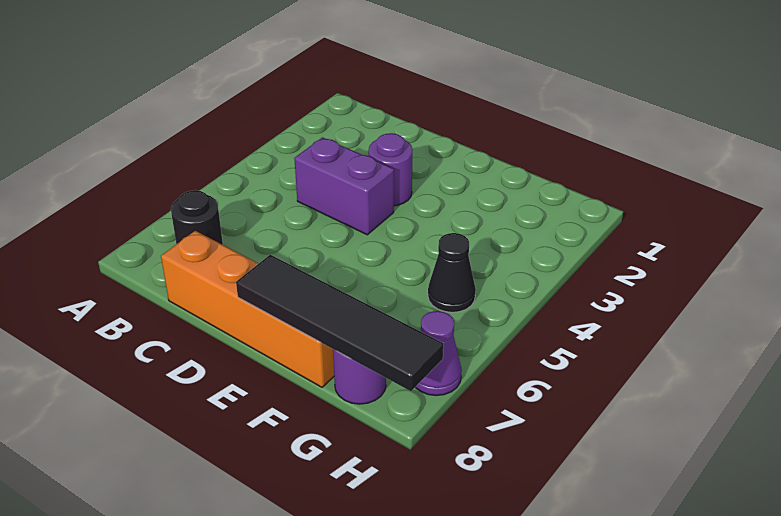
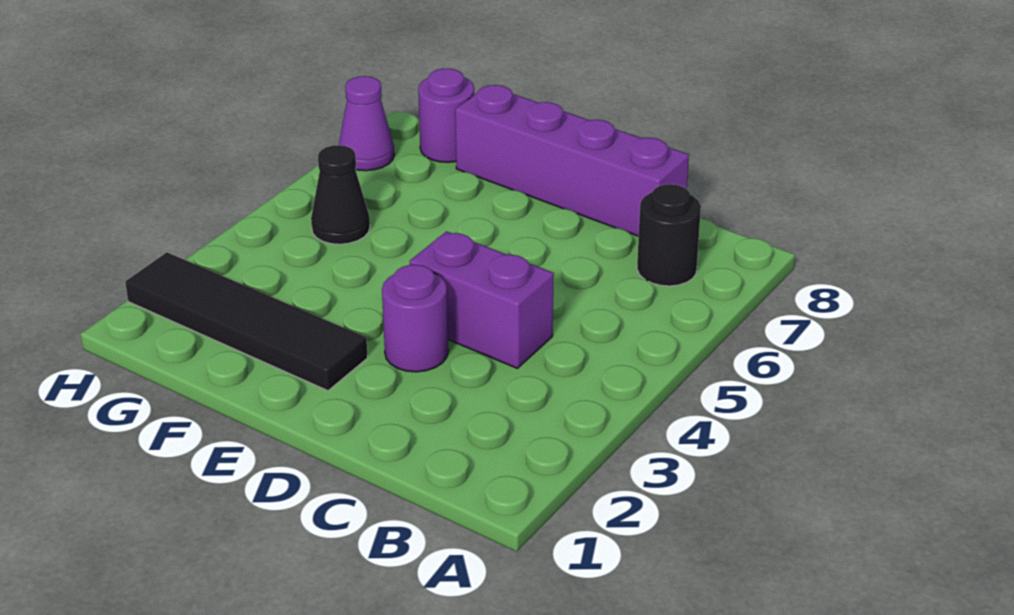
orange 1x4 brick [161,231,334,387] -> purple 1x4 brick [455,85,689,236]
black 1x4 tile [236,254,443,391] -> black 1x4 tile moved to [125,252,368,391]

